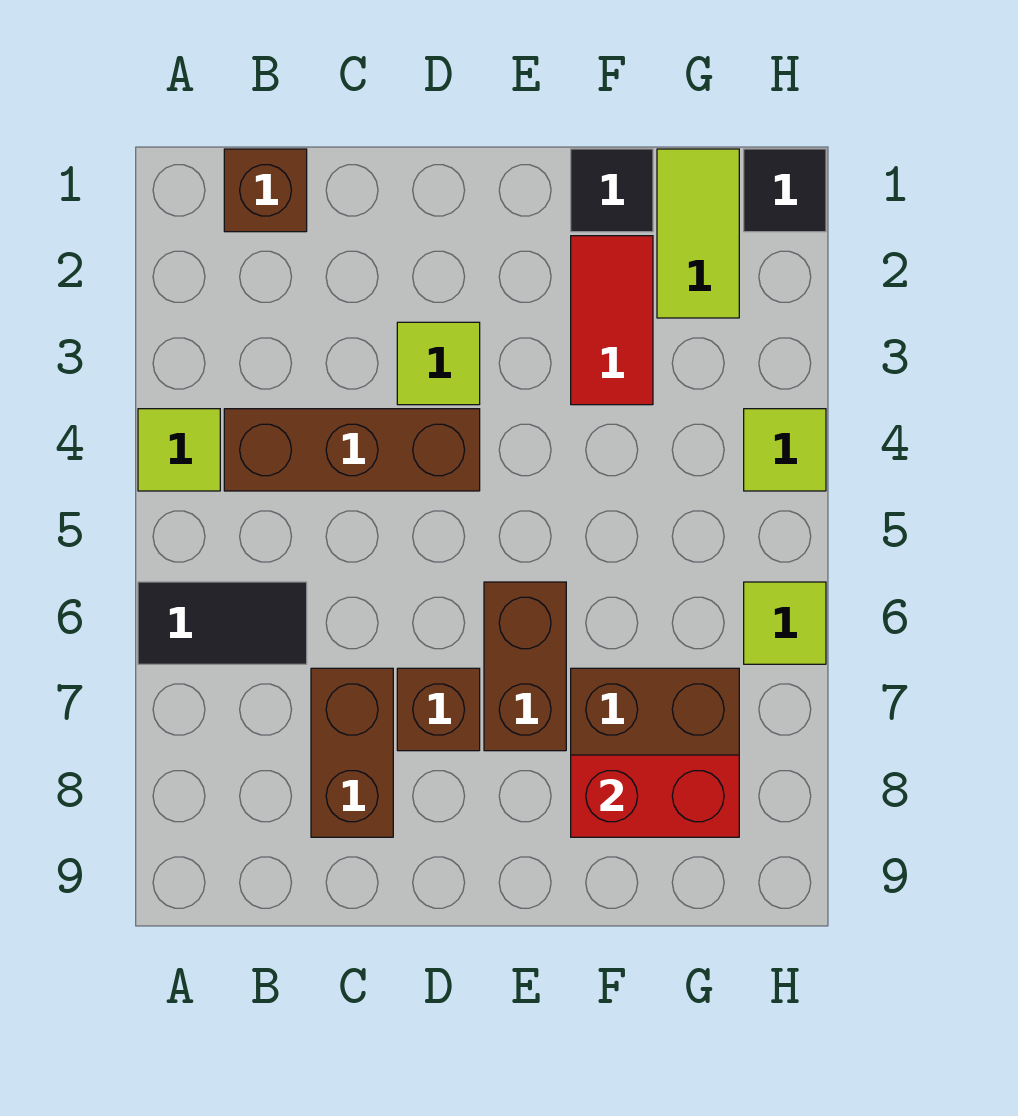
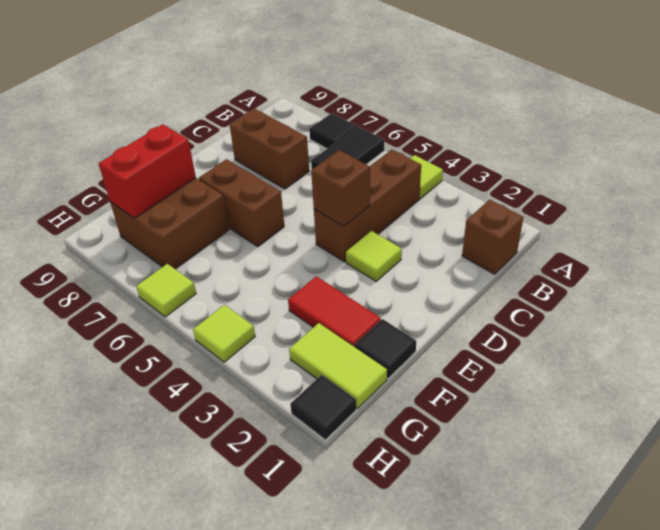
none -> black 1x1 tile [309,113,357,149]
brown 1x1 brick [397,668,480,751] -> brown 1x1 brick moved to [311,150,370,226]

